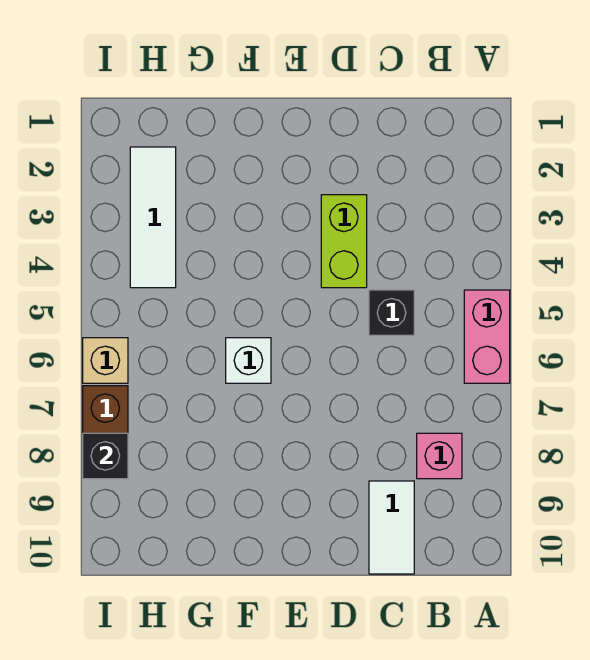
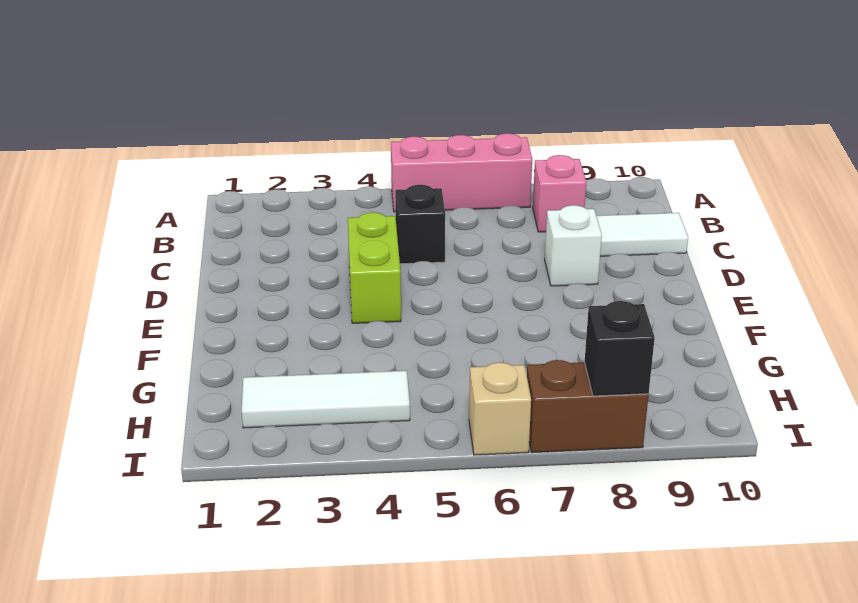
pink 1x2 brick [464,290,510,383] -> pink 1x3 brick [391,133,532,212]
lime 1x2 brick [321,195,367,288] -> lime 1x2 brick turned to [348,212,401,323]
white 1x1 brick [226,338,271,383] -> white 1x1 brick moved to [545,205,602,286]

